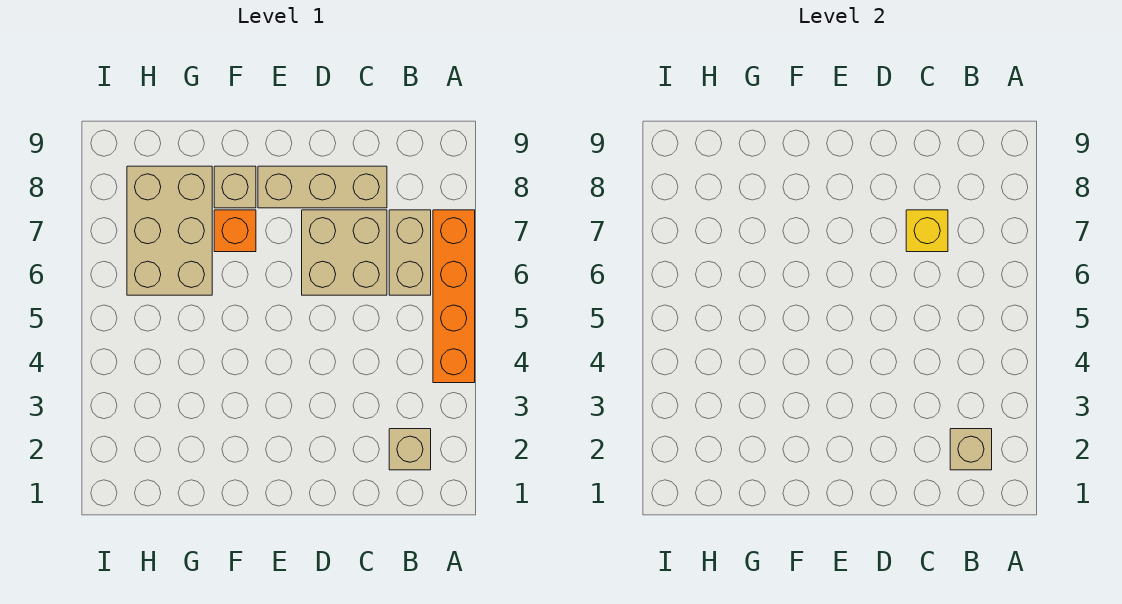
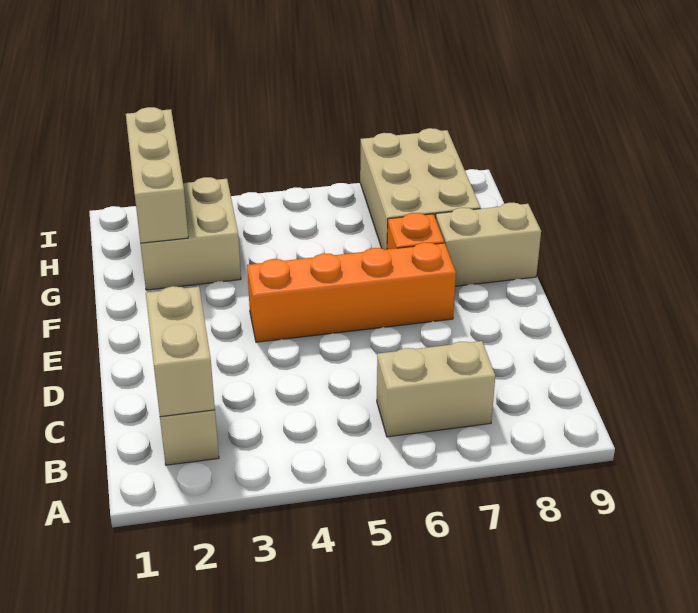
orange 1x4 brick [433,210,475,383] -> orange 1x4 brick moved to [247,242,456,342]
tan 1x1 brick [950,429,992,470] -> tan 1x2 brick [146,286,215,417]
tan 2x2 brick [302,210,387,295] -> tan 2x2 brick moved to [141,177,241,290]
yellow 1x1 brick [906,210,948,252] -> none
tan 1x3 brick [258,166,387,208] -> tan 1x3 brick moved to [126,107,188,243]
tan 1x1 brick [214,166,256,208] -> tan 1x2 brick [436,203,541,286]
tan 2x3 brick [127,166,212,295] -> tan 2x3 brick turned to [360,128,481,250]

